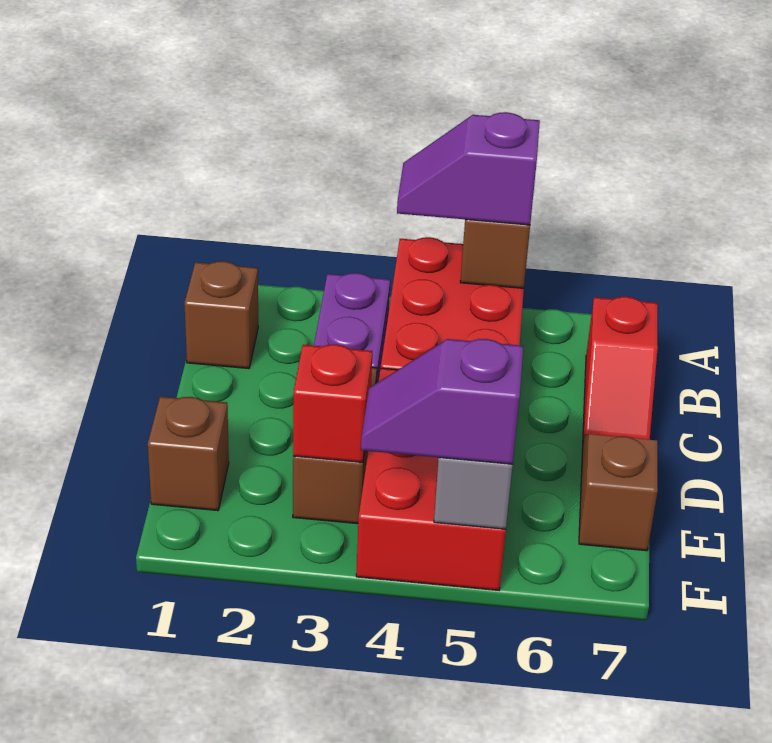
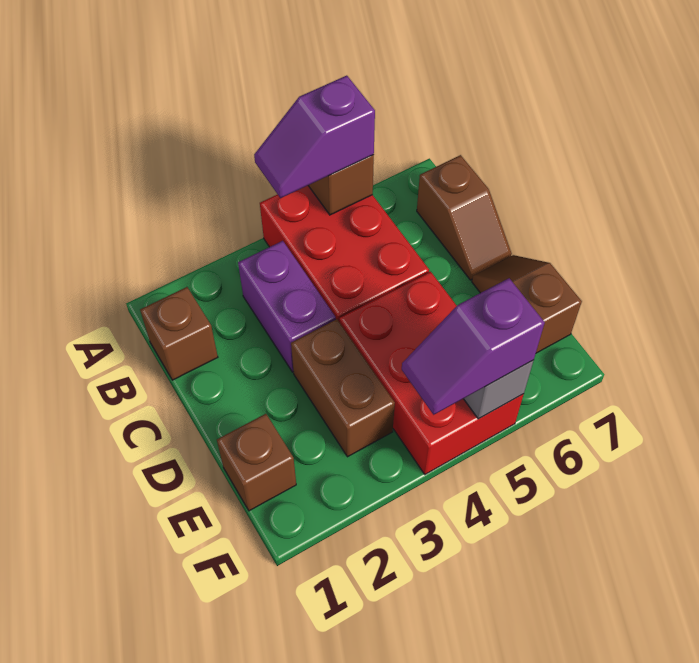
red 1x2 slope [583,297,658,440] -> brown 1x2 slope [417,155,512,280]
red 1x1 brick [293,345,372,462] -> none

